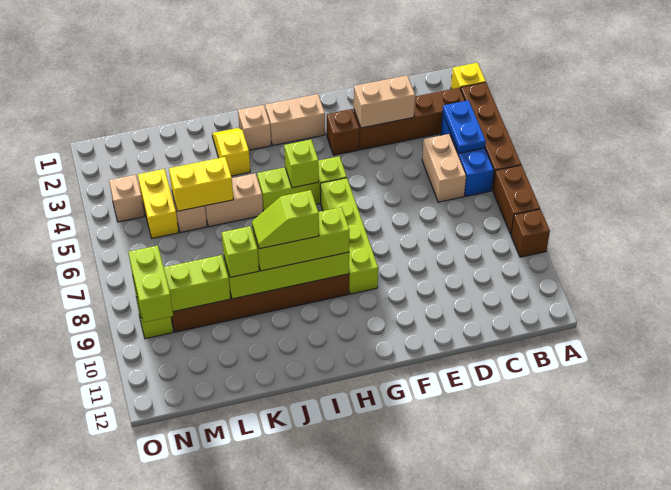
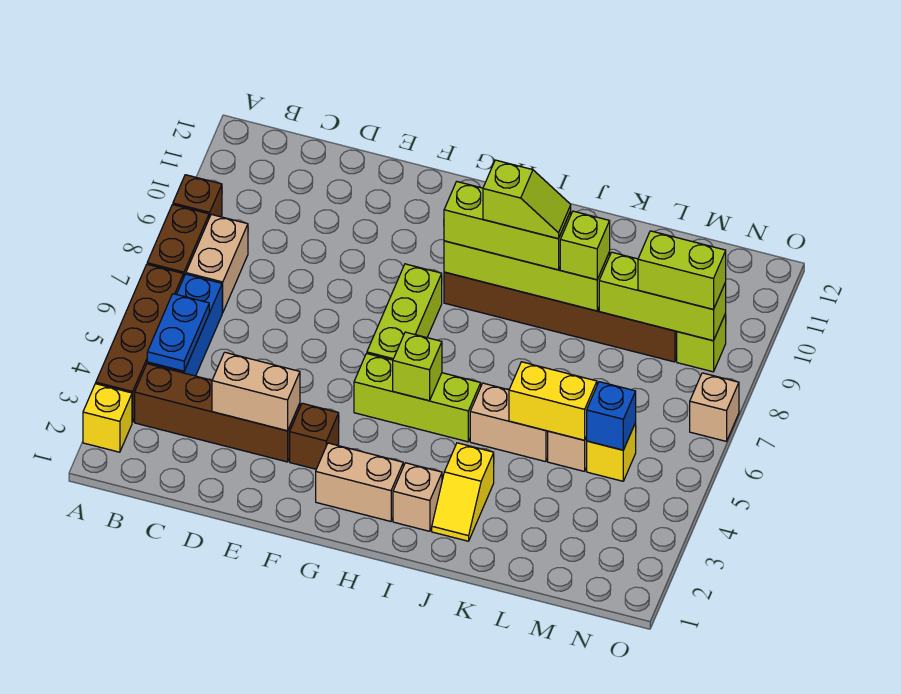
tan 1x2 brick [422,134,466,202] -> tan 1x2 brick moved to [186,214,248,313]
lime 1x4 brick [320,178,378,294] -> lime 1x3 brick [367,264,442,360]
yellow 1x2 brick [138,169,179,238] -> yellow 1x1 brick [587,423,636,481]
none -> blue 1x1 brick [587,382,636,450]
tan 1x1 brick [109,175,144,222] -> tan 1x1 brick moved to [690,373,739,441]
lime 1x2 brick [129,246,173,322] -> lime 1x2 brick turned to [638,231,726,309]

